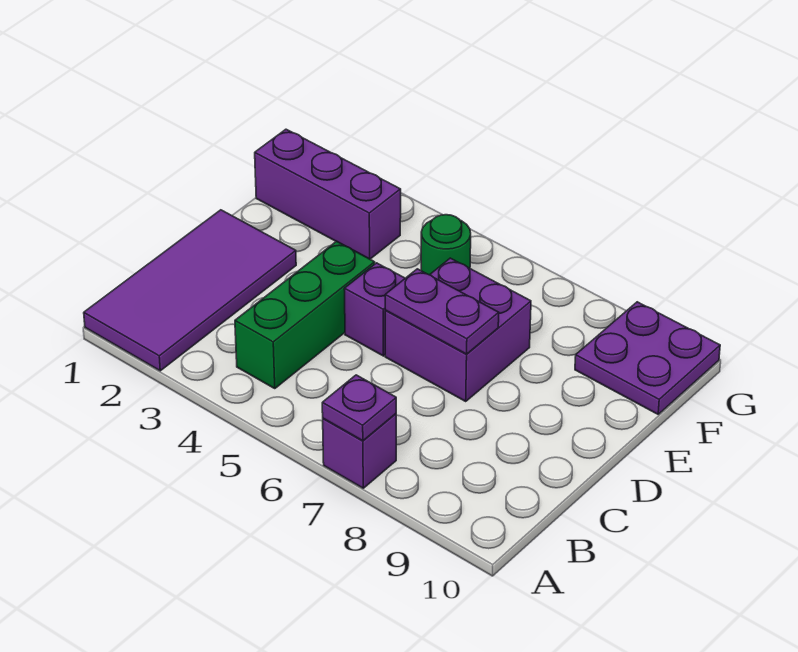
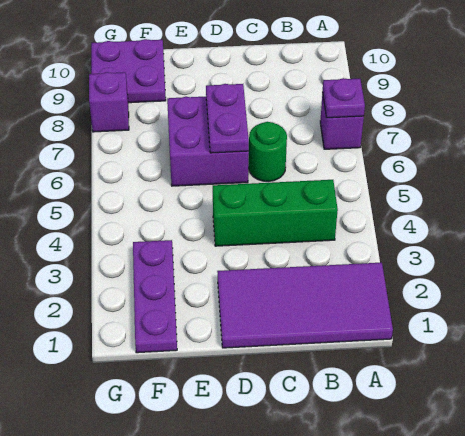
purple 1x1 brick [344,263,405,356] -> purple 1x1 brick moved to [89,72,129,132]
purple 1x3 brick [255,129,401,259] -> purple 1x3 plate [133,240,177,353]
green 1x1 round brick [421,215,471,275] -> green 1x1 round brick moved to [249,122,287,181]

